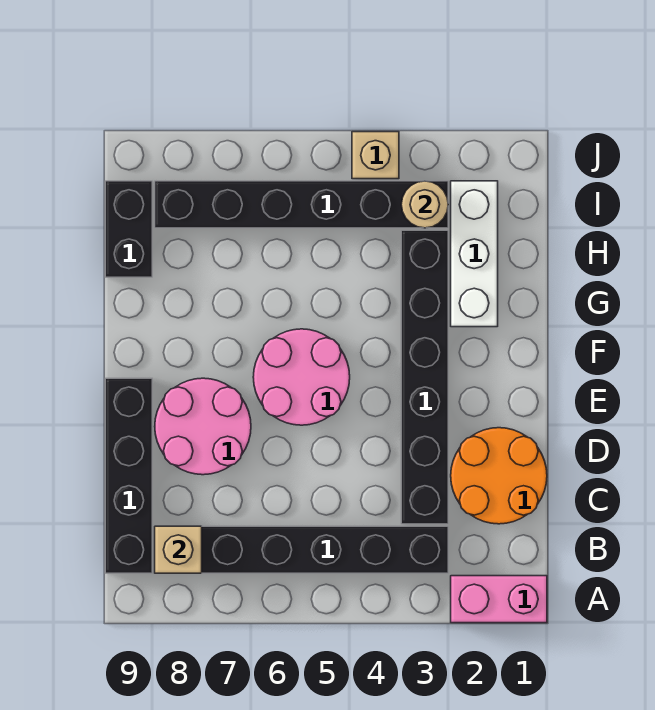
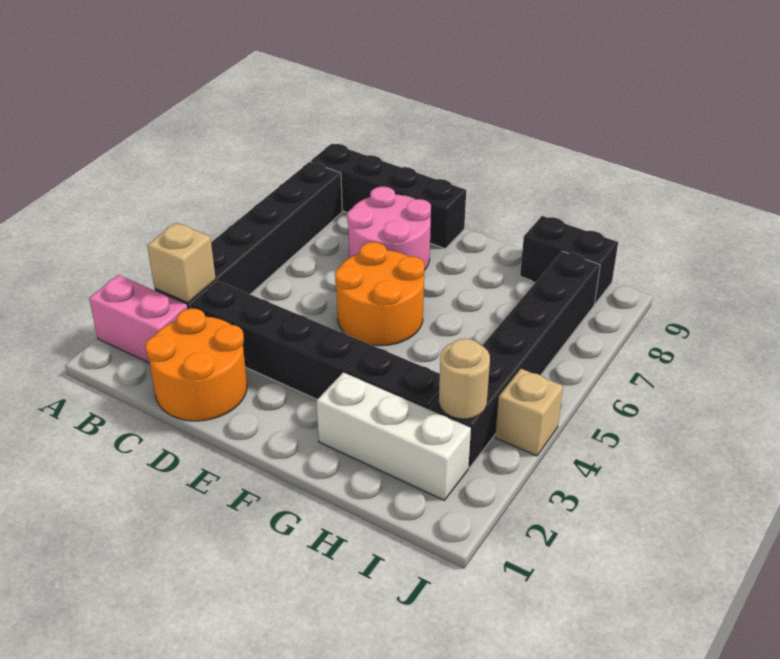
pink 1x2 brick [451,576,547,623] -> pink 1x2 brick turned to [89,275,188,363]
tan 1x1 brick [155,526,202,573] -> tan 1x1 brick moved to [147,223,216,303]
pink 2x2 round brick [253,329,350,425] -> orange 2x2 round brick [335,242,424,346]

